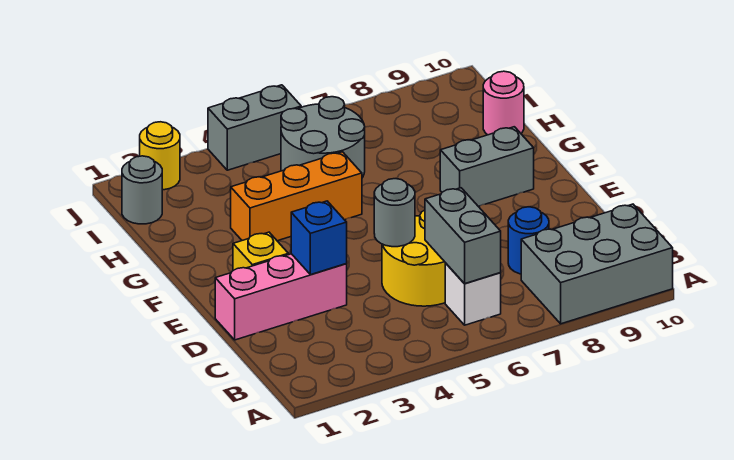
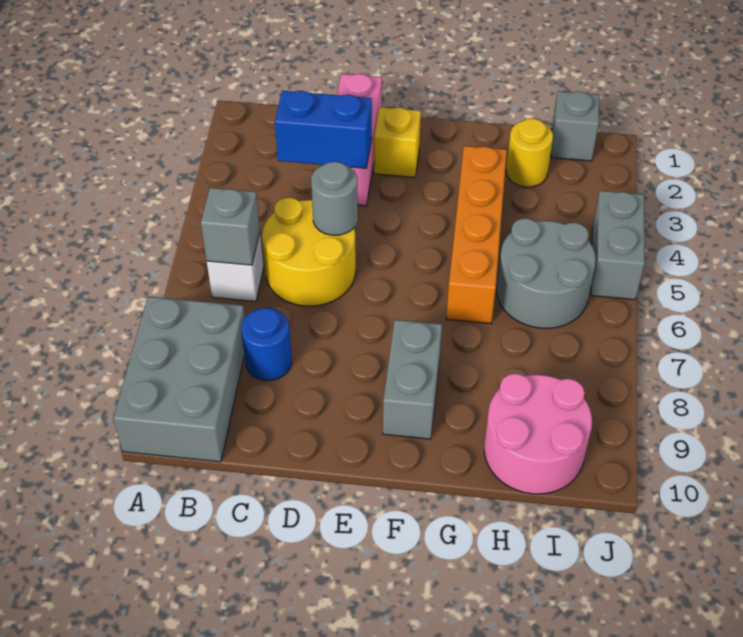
grey 1x2 brick [425,188,501,284] -> grey 1x1 brick [201,188,260,265]
blue 1x1 brick [291,201,347,275] -> blue 1x2 brick [275,91,372,169]
orange 1x3 brick [231,152,362,241] -> orange 1x4 brick [446,146,507,324]
pink 1x1 round brick [483,71,524,135] -> pink 2x2 round brick [484,373,592,494]
grey 1x1 round brick [122,156,162,224] -> grey 1x1 brick [551,91,599,161]
yellow 1x1 round brick [140,122,180,190] -> yellow 1x1 round brick moved to [506,119,553,187]

